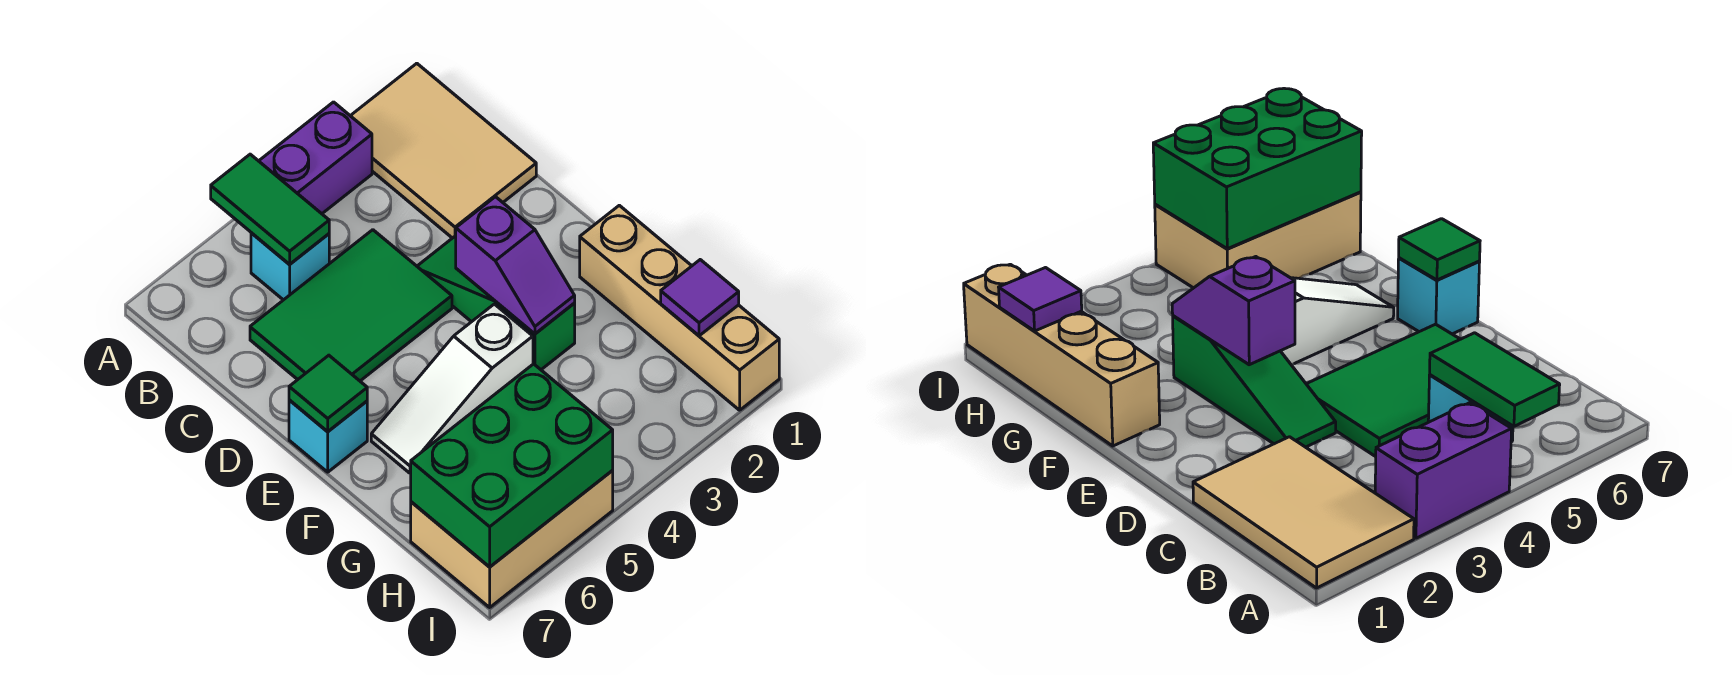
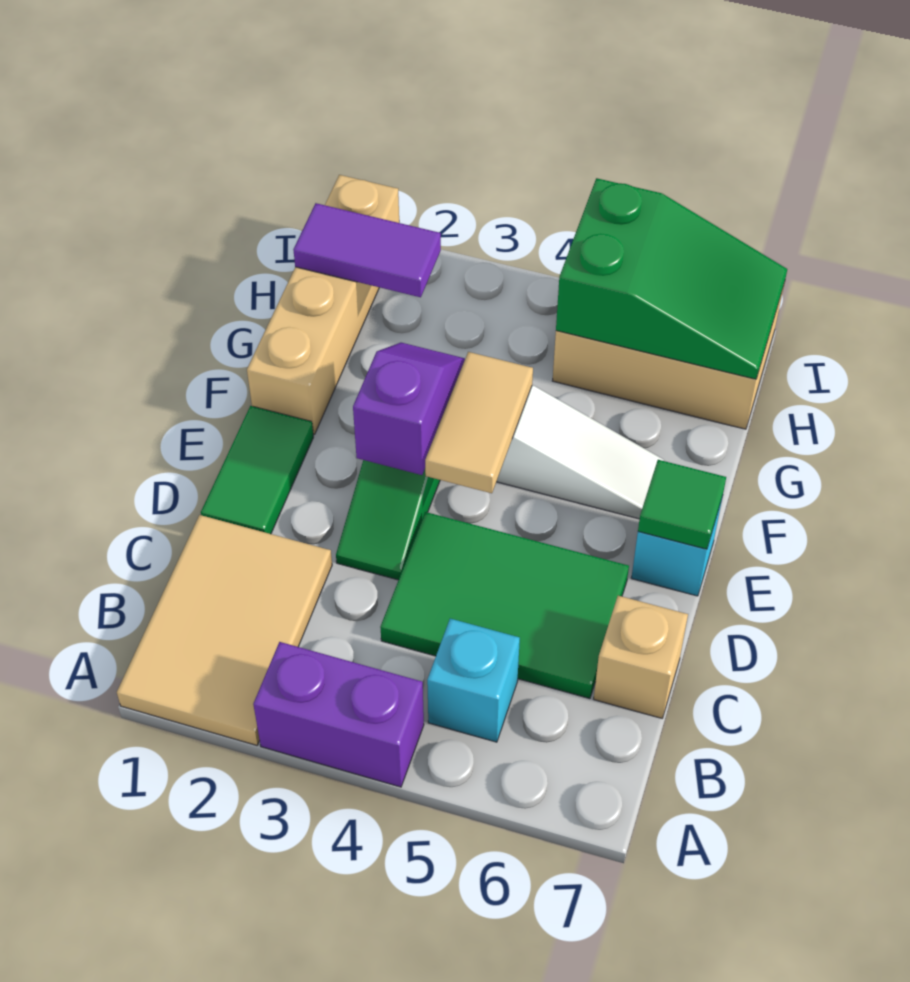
green 1x2 tile [211,154,329,264] -> green 1x2 tile moved to [201,406,313,534]
none -> tan 1x1 brick [594,596,688,718]
none -> tan 1x2 tile [425,352,533,493]
purple 1x1 tile [661,260,739,336] -> purple 1x2 tile [293,203,441,297]
green 2x3 brick [411,364,613,567] -> green 2x3 slope [556,178,787,379]

